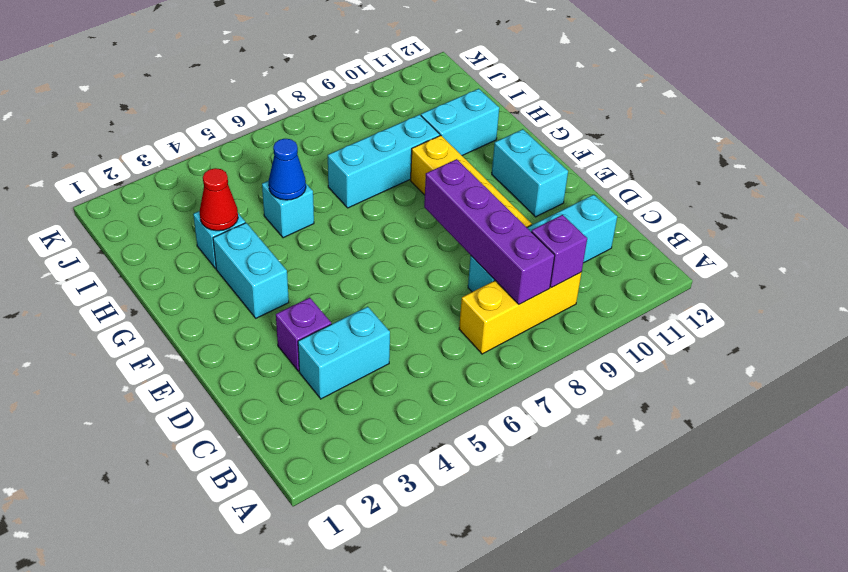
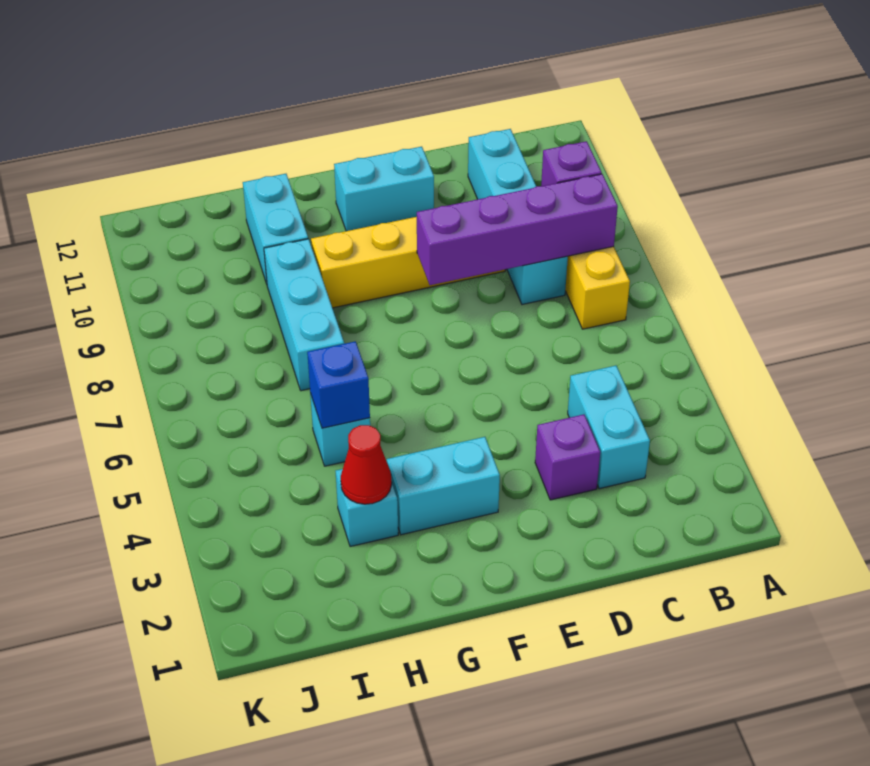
blue 1x1 cone [269,139,306,200] -> blue 1x1 brick [307,341,370,428]

